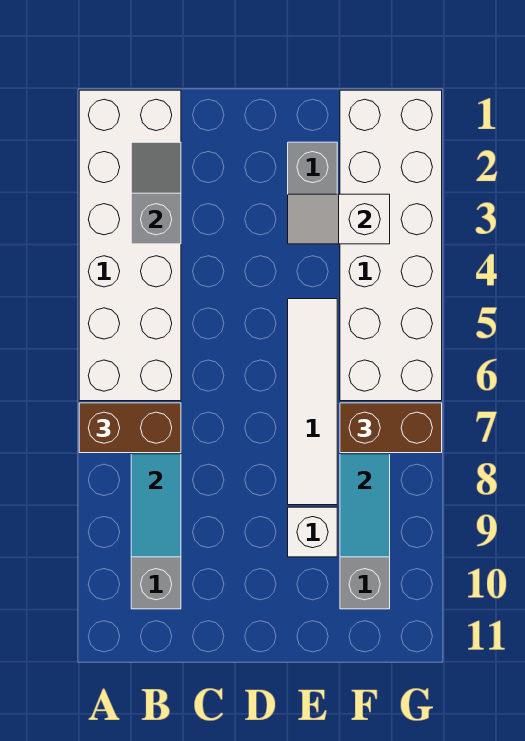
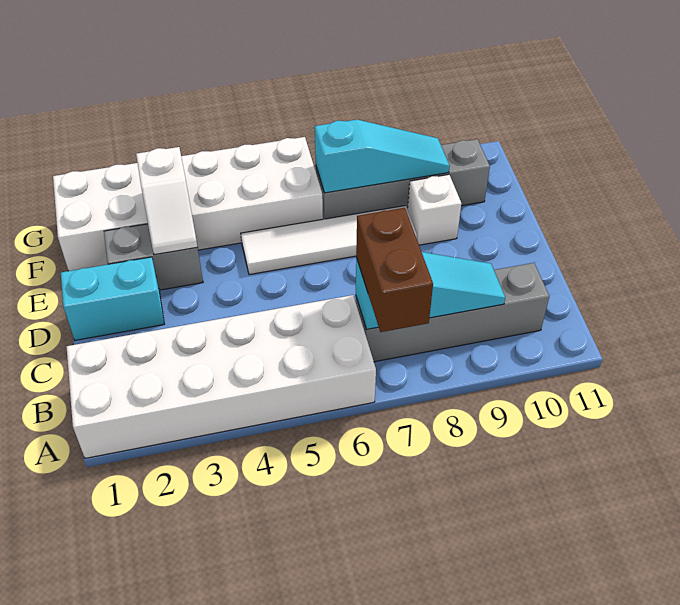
grey 1x2 slope [131,142,181,244] -> none
none -> cyan 1x2 brick [61,257,164,340]
brown 1x2 brick [340,403,442,453] -> none

